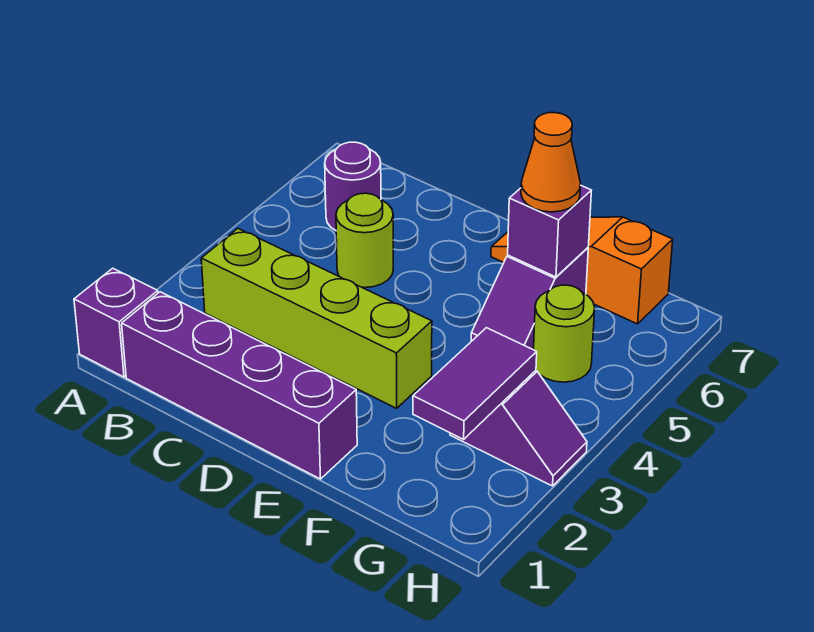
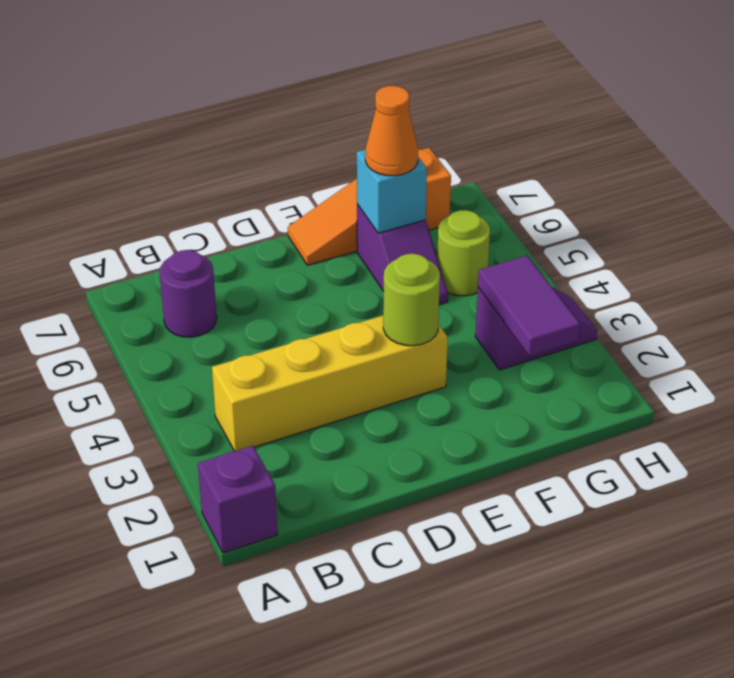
purple 1x4 brick [122,292,357,479] -> none
lime 1x4 brick [201,229,432,408] -> yellow 1x4 brick [212,316,448,451]
lime 1x1 round brick [336,193,393,288] -> lime 1x1 round brick moved to [383,254,440,346]
purple 1x1 brick [508,186,591,277] -> cyan 1x1 brick [357,149,427,233]

